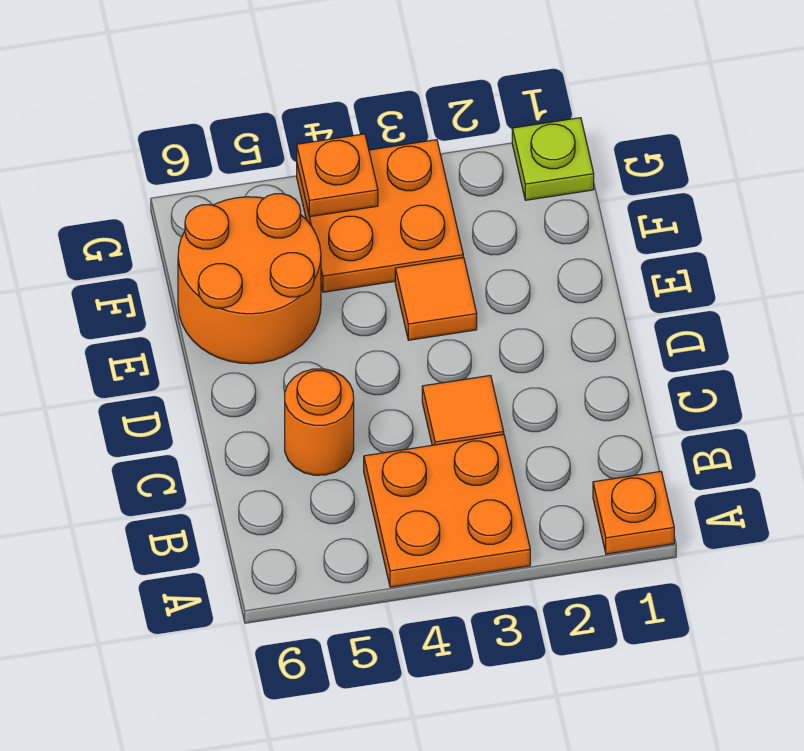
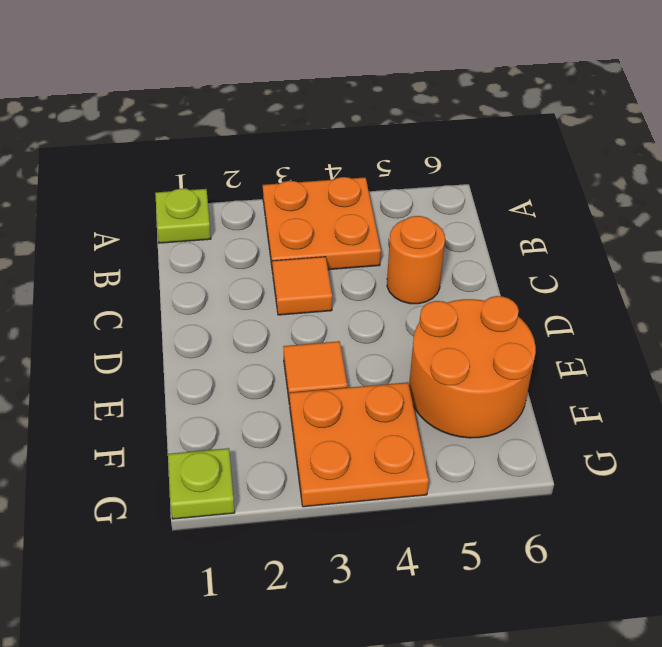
orange 1x1 plate [593,471,674,554] -> lime 1x1 plate [155,189,211,243]
orange 1x1 plate [297,134,378,217] -> none

